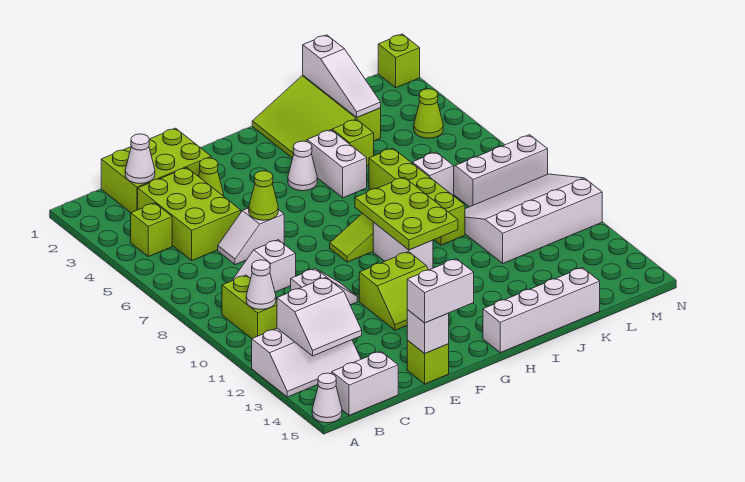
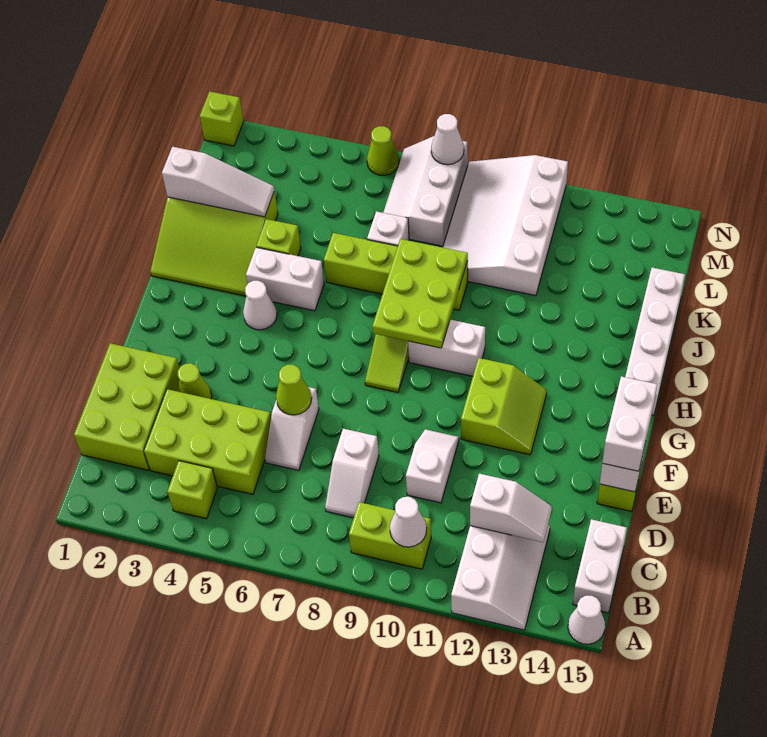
white 2x2 slope [277,277,362,356] -> white 1x2 slope [470,474,552,542]
white 1x1 cone [125,134,155,184] -> white 1x1 cone moved to [431,114,464,165]
lime 2x3 plate [355,177,458,250] -> lime 2x3 plate turned to [372,239,468,348]
lime 1x1 cone [414,89,443,138] -> lime 1x1 cone moved to [367,126,399,175]

